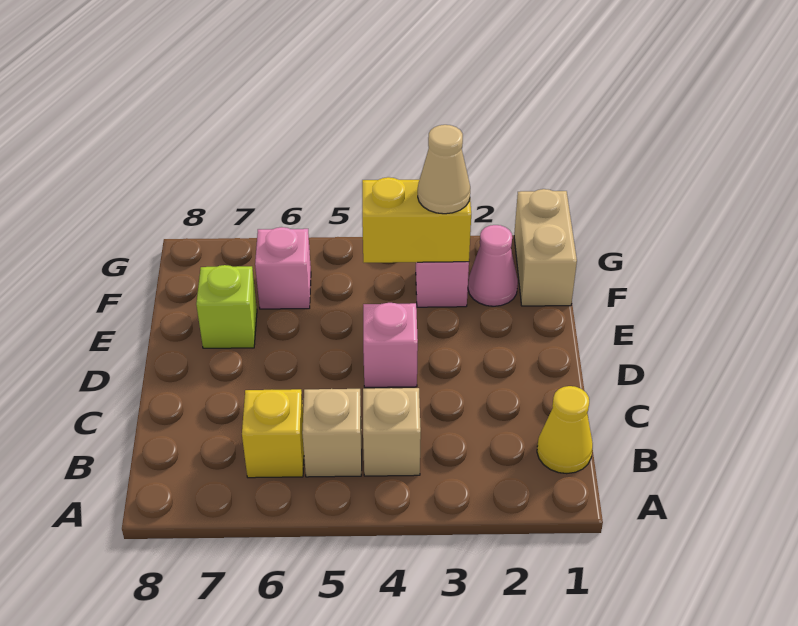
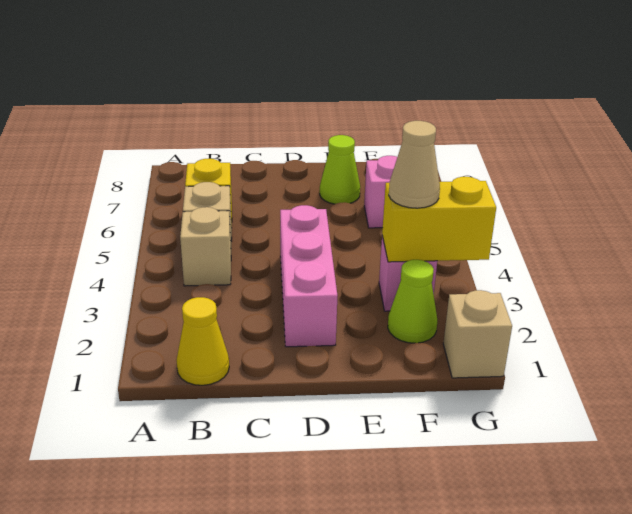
pink 1x1 brick [363,303,418,387] -> pink 1x3 brick [280,205,337,347]
lime 1x1 brick [196,265,257,348] -> lime 1x1 cone [320,135,360,204]
tan 1x2 brick [514,189,577,306] -> tan 1x1 brick [443,290,512,378]
pink 1x1 cone [468,225,518,306] -> lime 1x1 cone [388,260,437,343]
yellow 1x2 brick [362,177,471,263] -> yellow 1x2 brick turned to [382,177,496,262]

